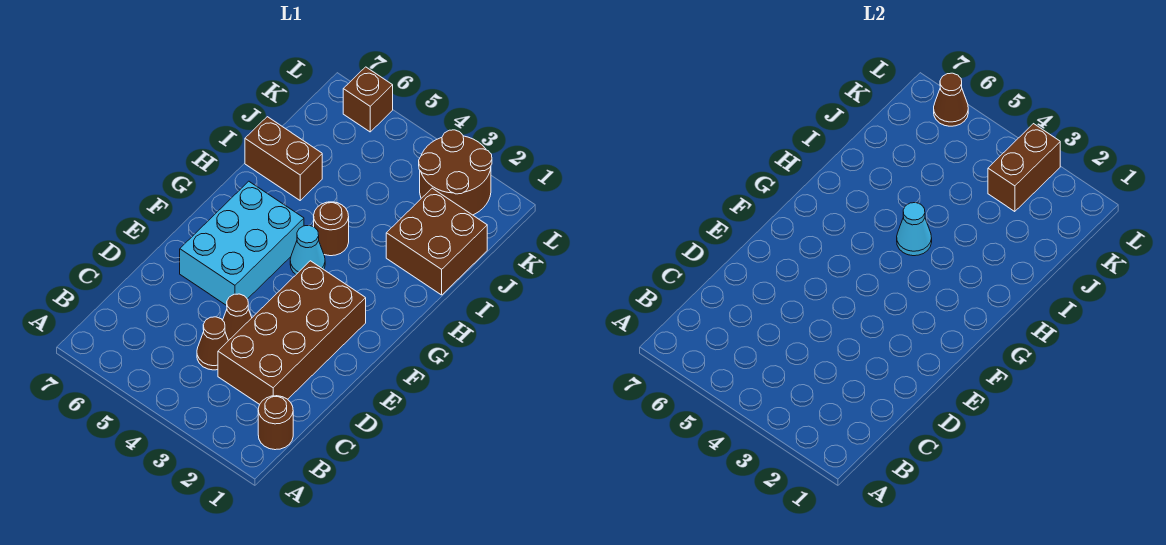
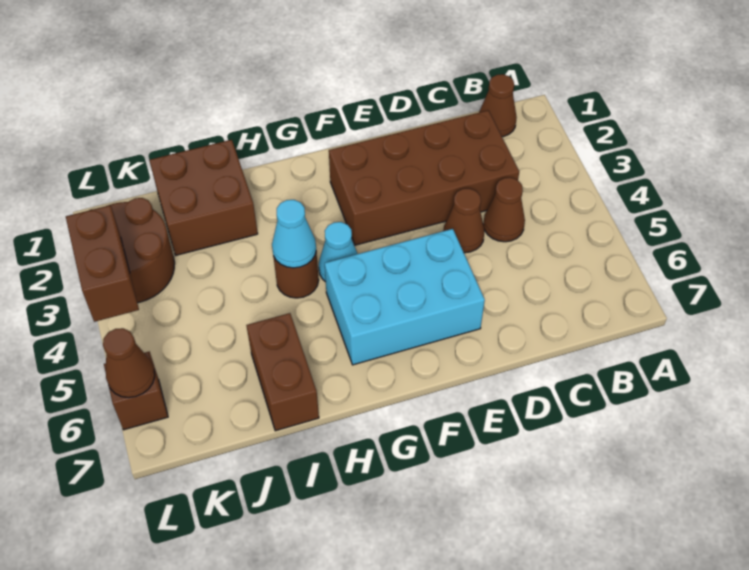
brown 1x1 round brick [258,396,293,450] -> brown 1x1 cone [479,74,517,137]
brown 1x2 brick [988,124,1060,212] -> brown 1x2 brick turned to [66,205,139,322]

